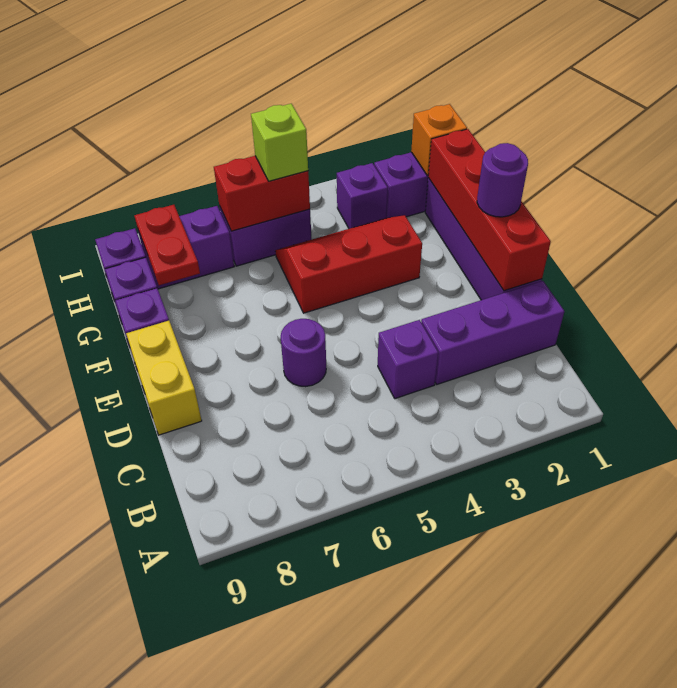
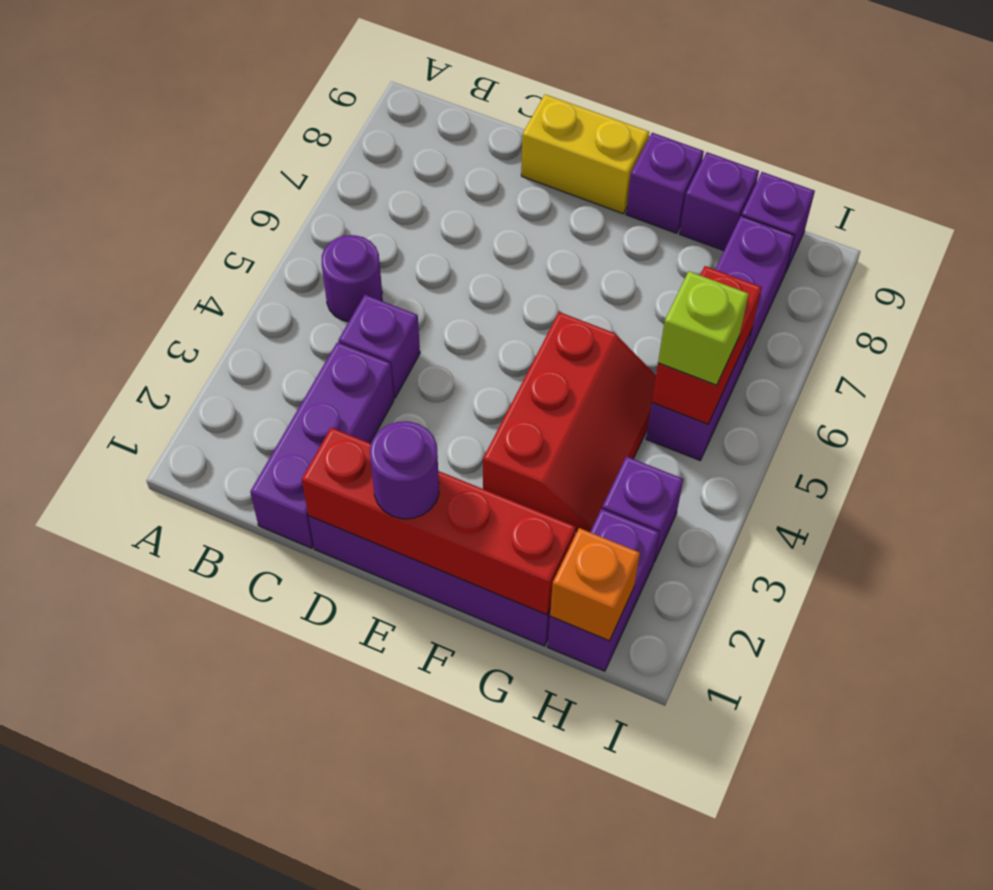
purple 1x1 round brick [281,319,326,387] -> purple 1x1 round brick moved to [322,235,382,322]
red 1x2 plate [134,205,200,285] -> none

